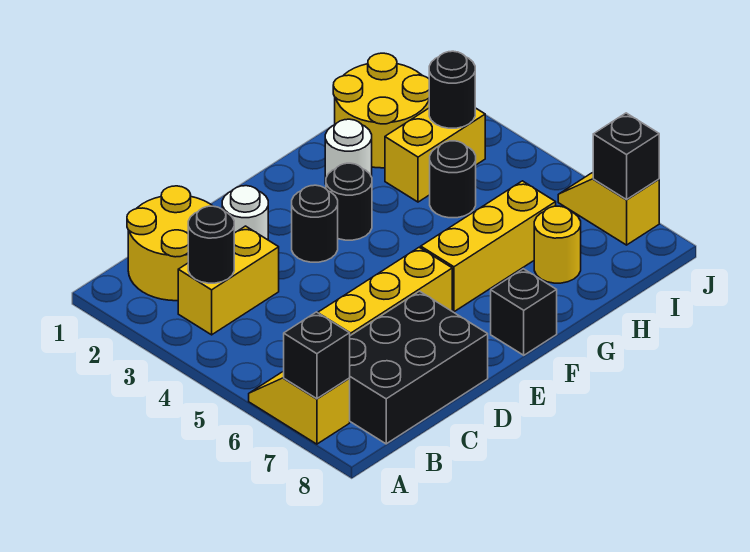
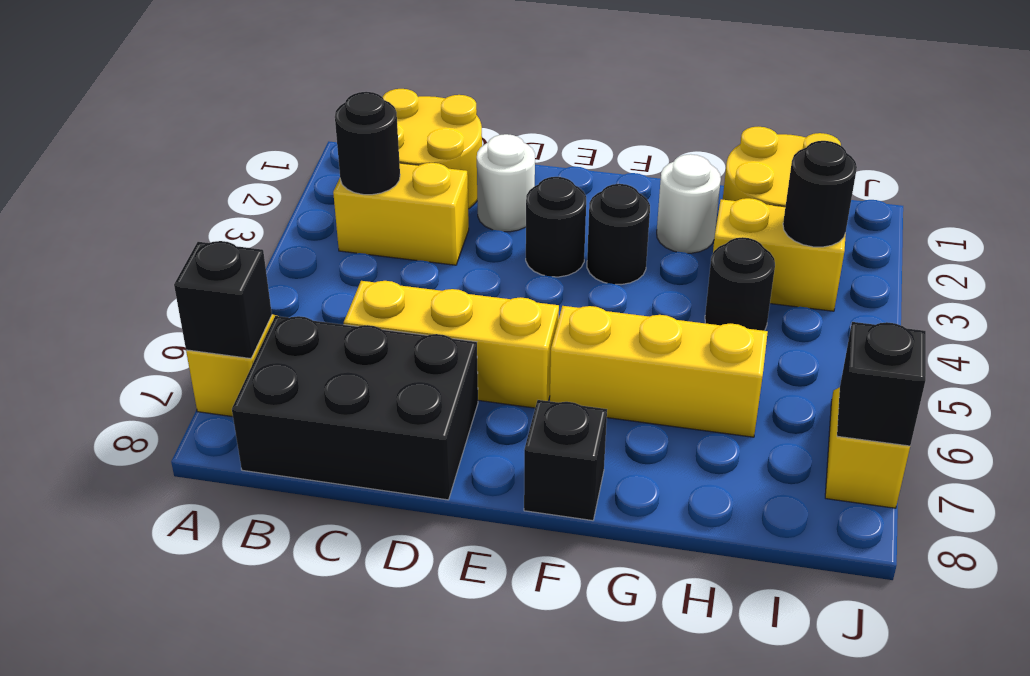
yellow 1x1 round brick [534,206,581,283] -> none

